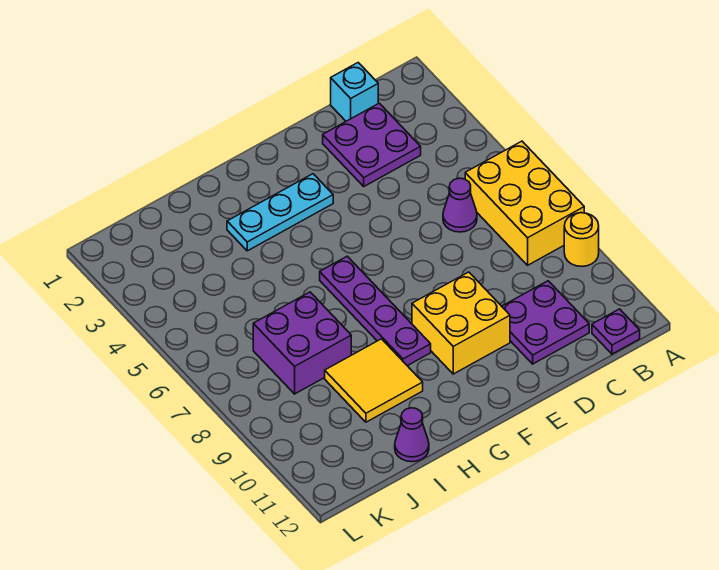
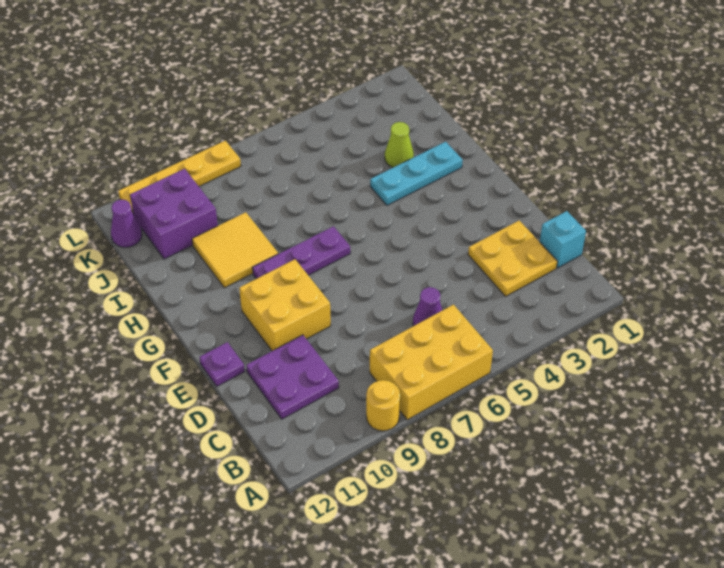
purple 1x1 plate [592,309,640,354] -> purple 1x1 plate moved to [200,342,245,386]
purple 2x2 plate [323,103,421,186] -> yellow 2x2 plate [468,221,557,296]
cyan 1x3 plate [227,174,333,251] -> cyan 1x3 plate turned to [370,142,463,205]
purple 1x4 plate [320,256,431,366] -> purple 1x3 plate [253,226,350,279]
none -> lime 1x1 cone [385,122,414,167]
purple 2x2 brick [253,292,351,394] -> purple 2x2 brick moved to [130,169,218,259]
purple 1x1 cone [395,408,429,462] -> purple 1x1 cone moved to [111,200,142,247]
none -> yellow 1x4 plate [118,141,241,212]

